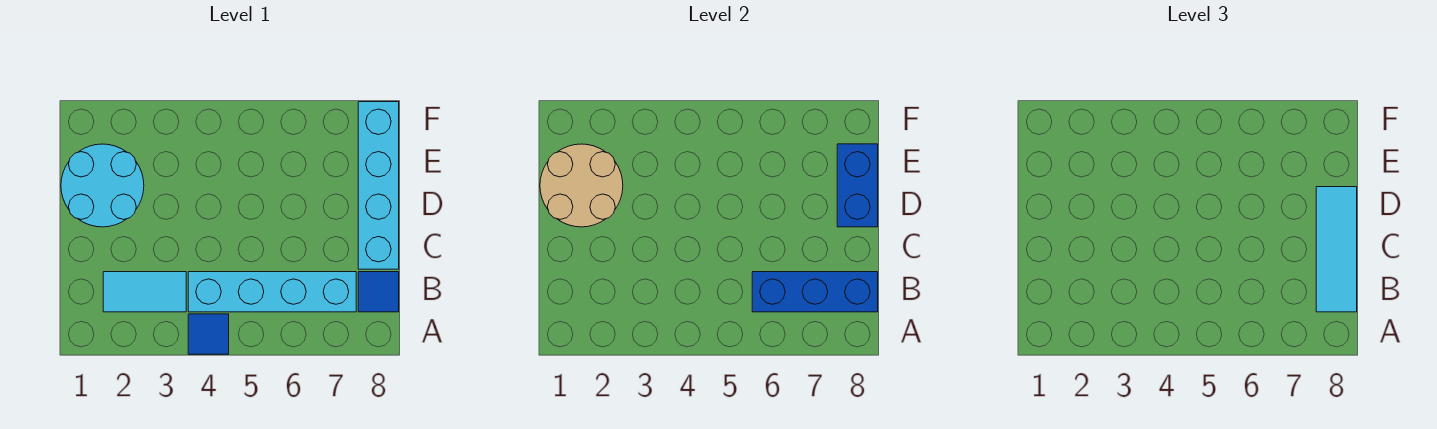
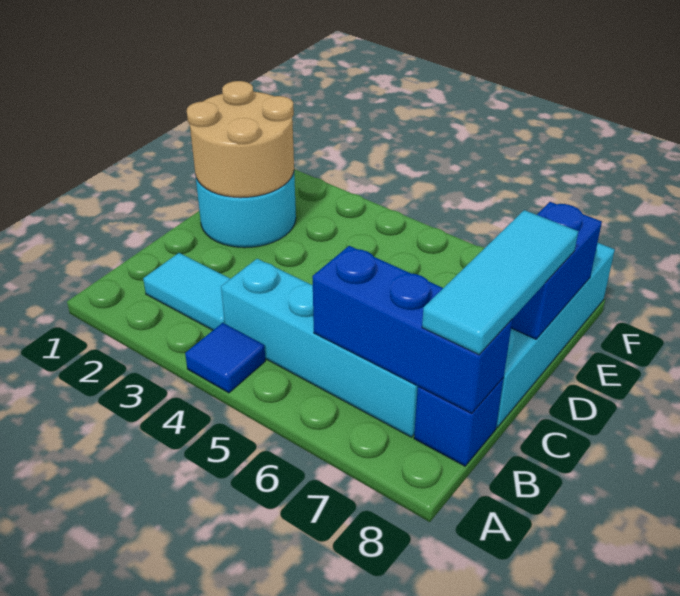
blue 1x1 tile [358,272,399,312] -> blue 1x1 brick [414,378,504,466]

